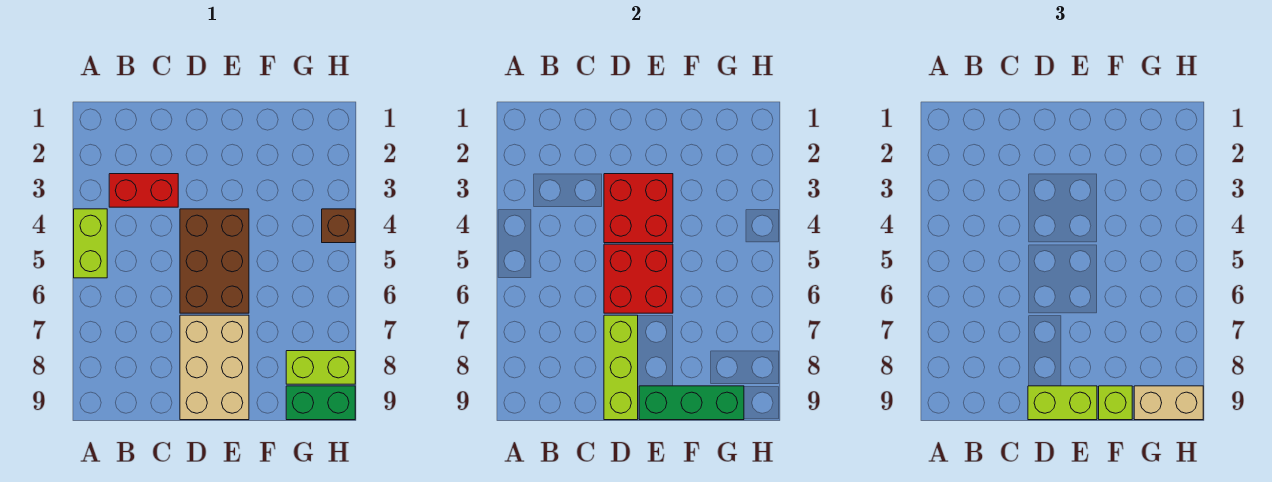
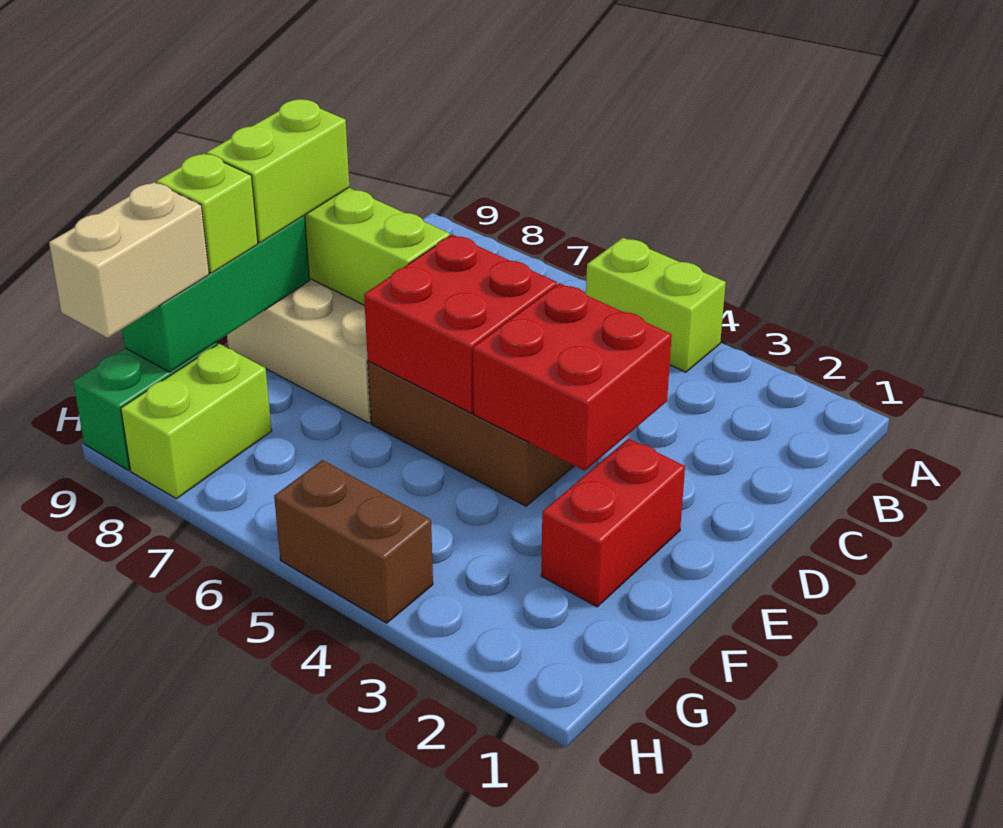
red 1x2 brick [109,174,178,207] -> red 1x2 brick moved to [541,438,685,607]
brown 1x1 brick [322,209,355,243] -> brown 1x2 brick [274,460,433,623]

